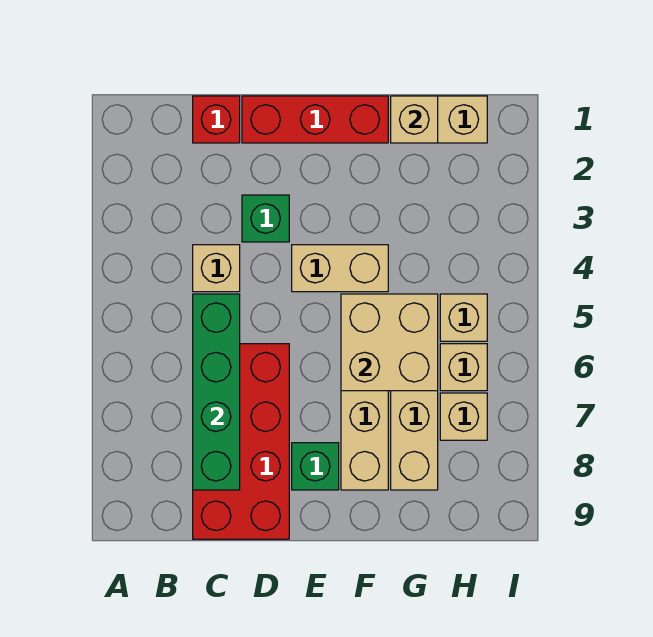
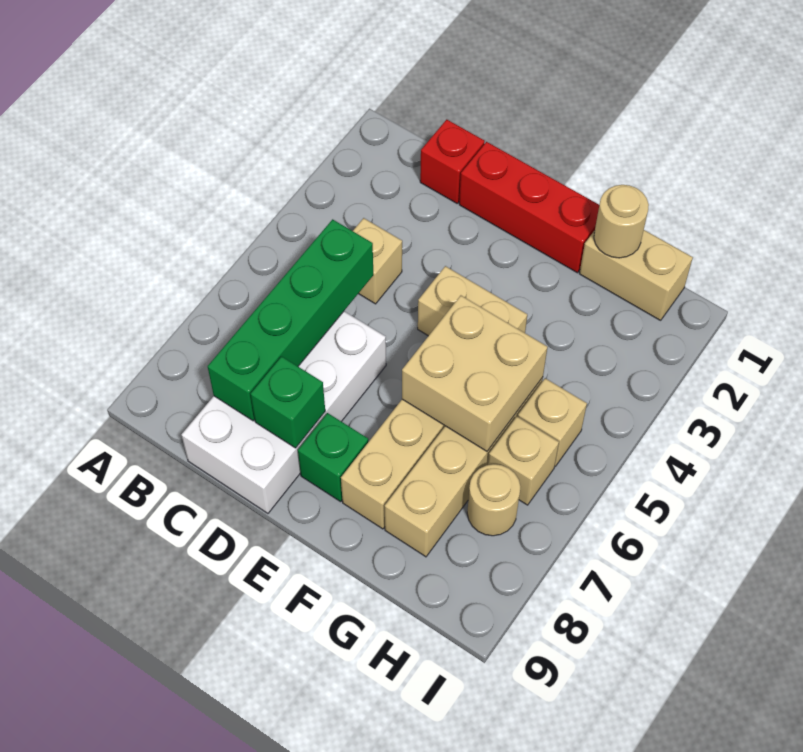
red 2x4 brick [193,344,289,539] -> white 2x4 brick [182,311,386,513]
green 1x1 brick [242,195,289,242] -> green 1x1 brick moved to [251,356,325,448]
tan 1x1 brick [391,96,438,143] -> tan 1x1 round brick [594,185,649,258]
tan 1x1 brick [440,393,487,440] -> tan 1x1 round brick [467,464,520,536]

